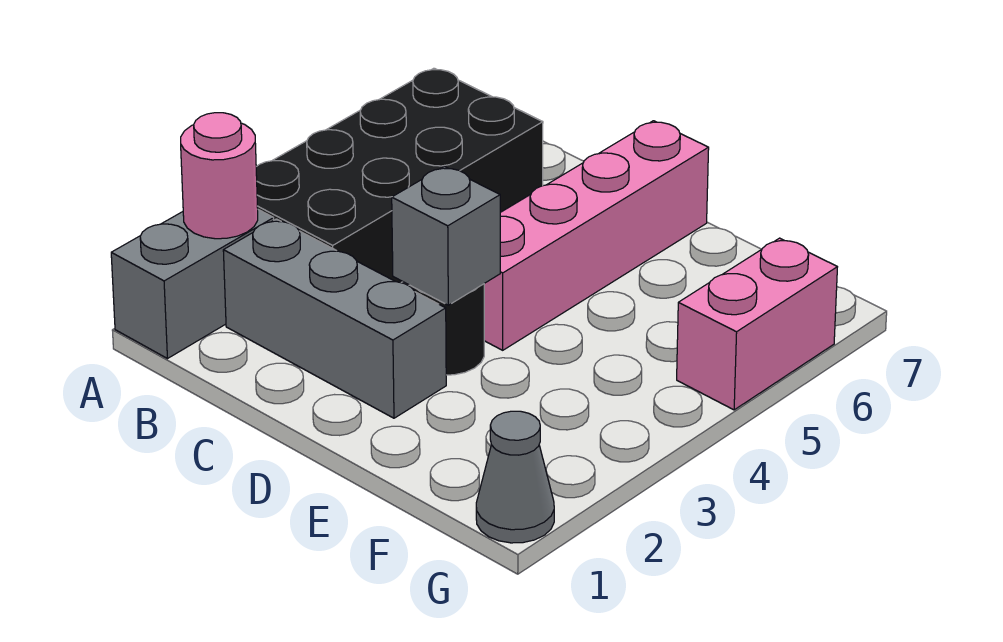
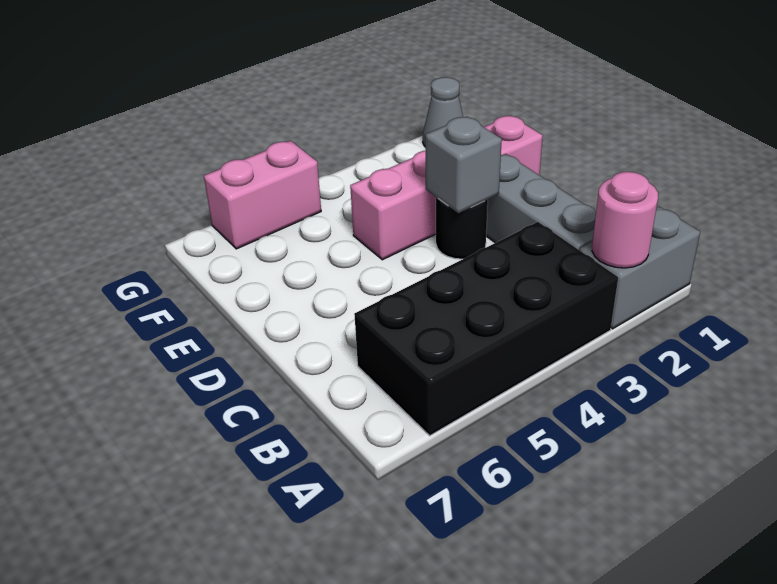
pink 1x4 brick [484,121,709,350] -> pink 1x4 brick moved to [350,116,543,260]

